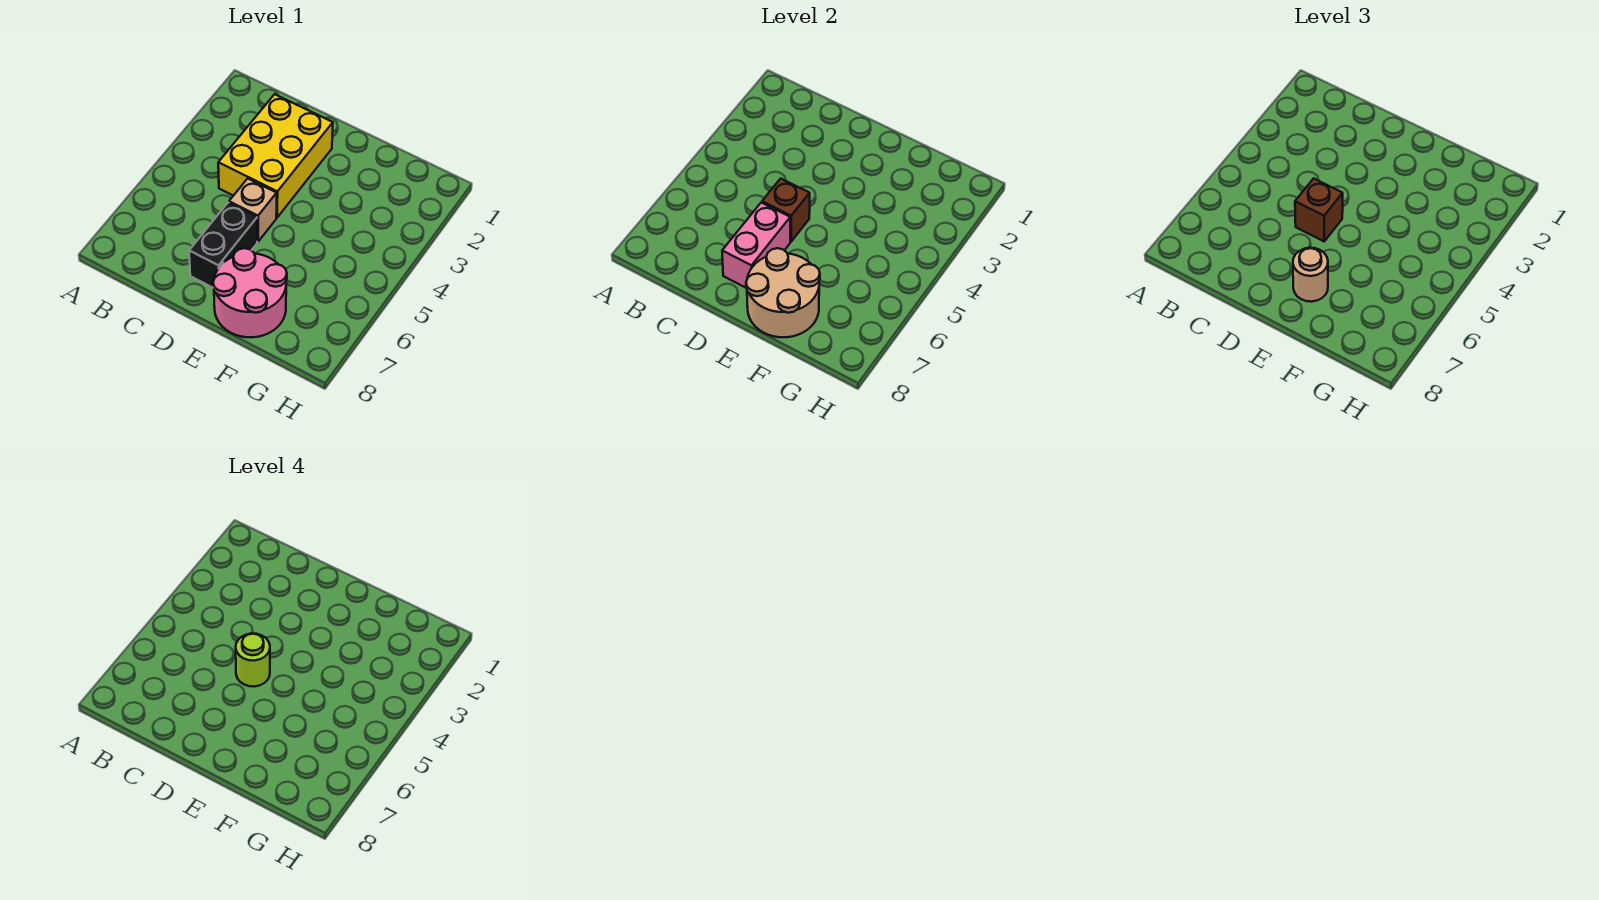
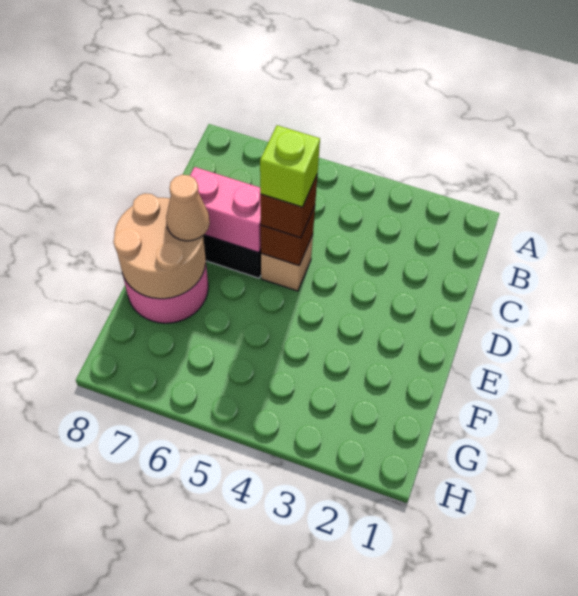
yellow 2x3 brick [218,94,333,217] -> none
lime 1x1 round brick [236,633,270,687] -> lime 1x1 brick [260,125,320,207]
tan 1x1 round brick [1293,248,1328,302] -> tan 1x1 cone [166,175,210,241]

